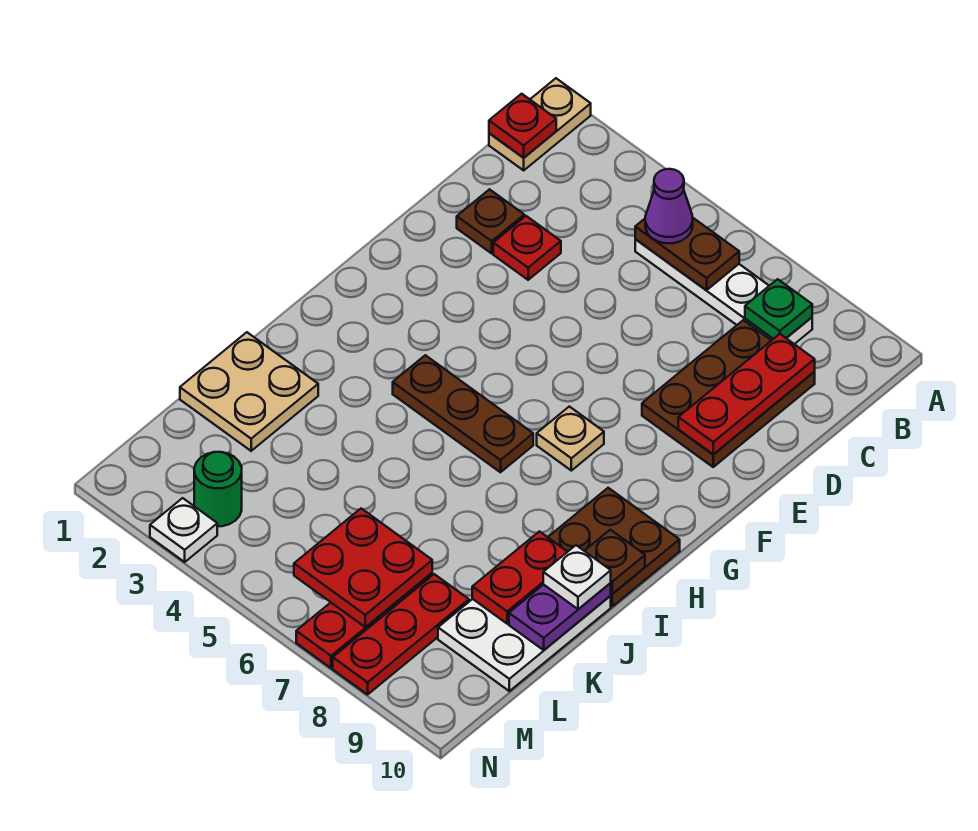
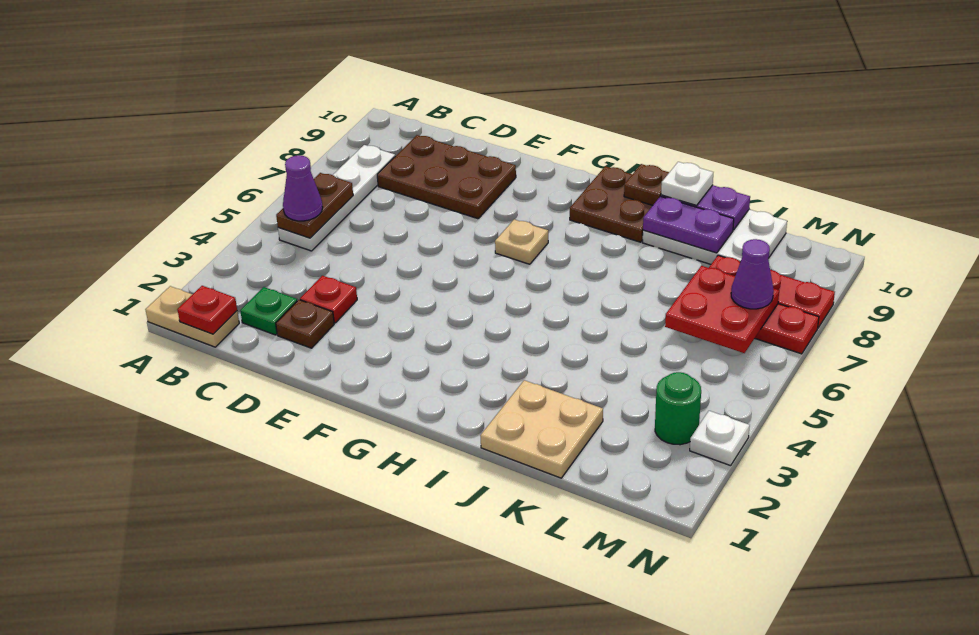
green 1x1 plate [745,279,812,339] -> green 1x1 plate moved to [240,287,297,335]
red 1x3 plate [678,334,815,454] -> none
brown 1x3 plate [393,355,533,472] -> none
red 1x2 plate [472,531,567,624] -> purple 1x2 plate [643,196,734,253]
none -> purple 1x1 cone [731,239,774,309]

